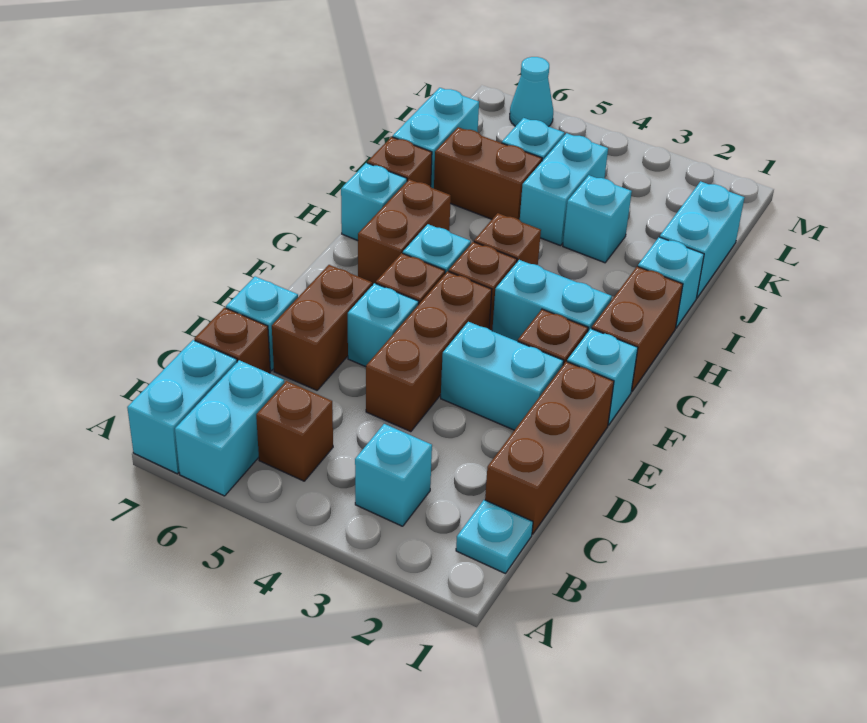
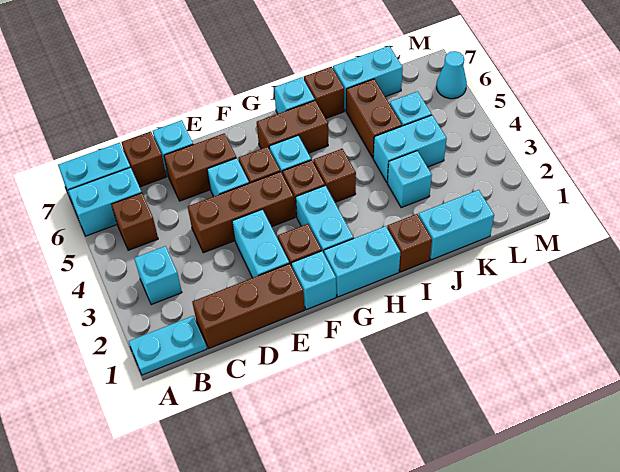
cyan 1x1 plate [456,500,533,574] -> cyan 1x2 plate [129,316,207,375]
brown 1x2 brick [592,267,683,391] -> cyan 1x2 brick [324,226,400,297]
cyan 1x1 brick [638,237,704,328] -> brown 1x1 brick [387,214,432,272]

